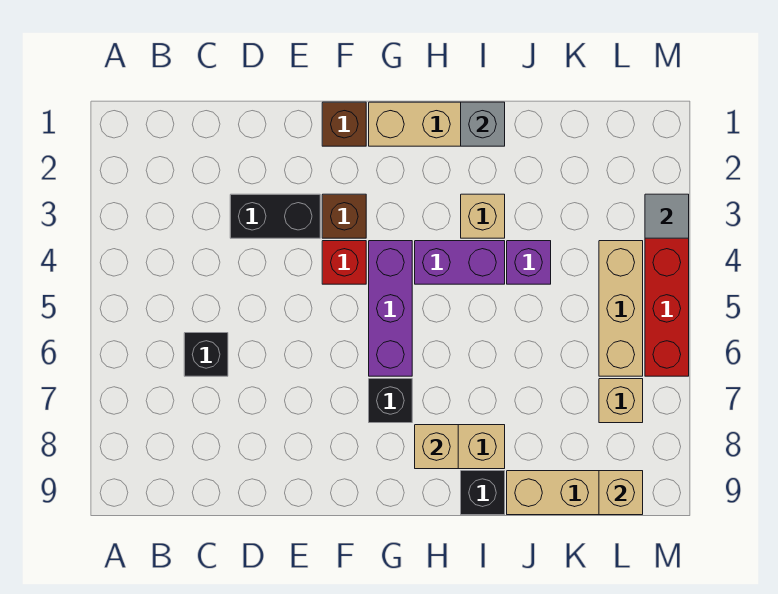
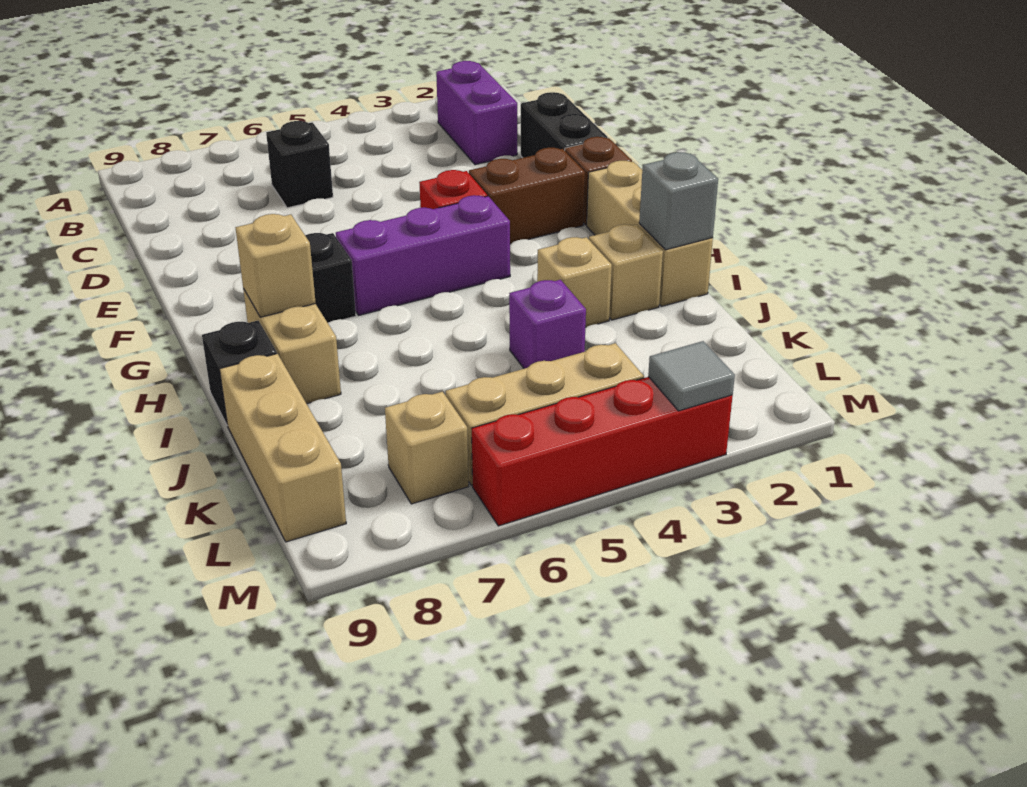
black 1x2 brick [230,194,320,238] -> black 1x2 brick moved to [521,92,608,158]
brown 1x1 brick [322,194,366,238] -> brown 1x2 brick [469,148,585,244]
purple 1x2 brick [415,241,505,284] -> purple 1x2 brick moved to [436,61,517,165]
tan 1x1 brick [599,471,643,515] -> tan 1x1 brick moved to [589,224,663,320]

